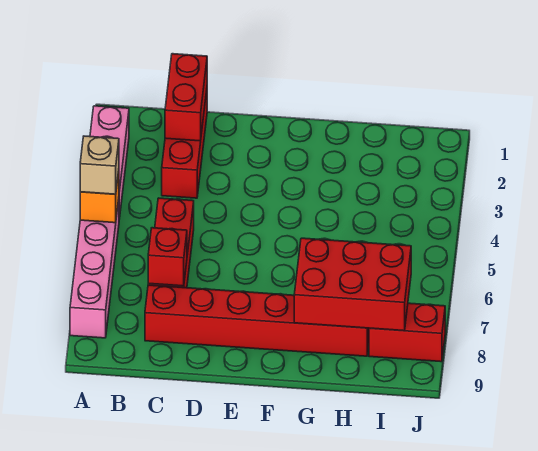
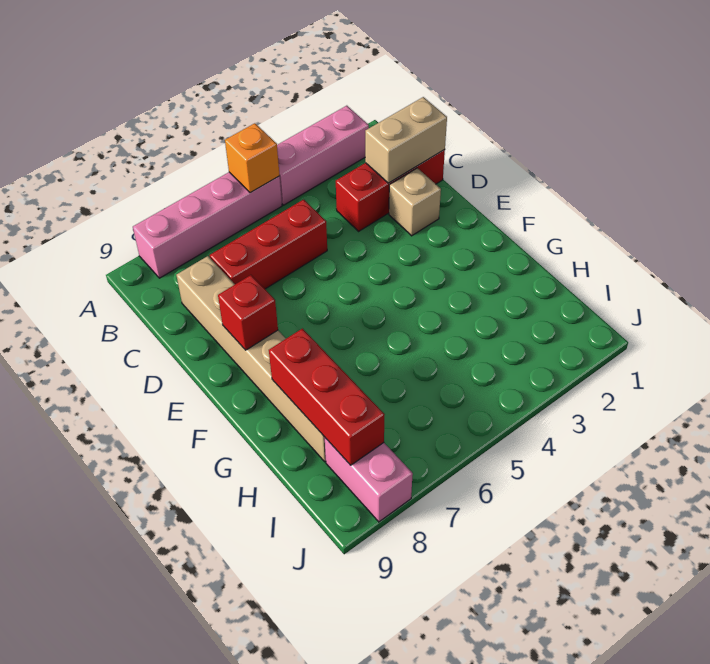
tan 1x1 brick [80,136,119,194] -> tan 1x1 brick moved to [389,168,441,236]
red 1x2 brick [165,54,207,141] -> tan 1x2 brick [365,97,447,183]
red 1x1 brick [148,228,187,286] -> red 1x1 brick moved to [218,275,278,350]
red 1x6 brick [145,285,369,356] -> tan 1x6 brick [176,256,326,462]
red 2x3 brick [294,238,411,331] -> red 1x3 brick [269,329,385,465]
red 1x2 brick [369,303,445,362] -> pink 1x2 brick [325,438,413,522]

